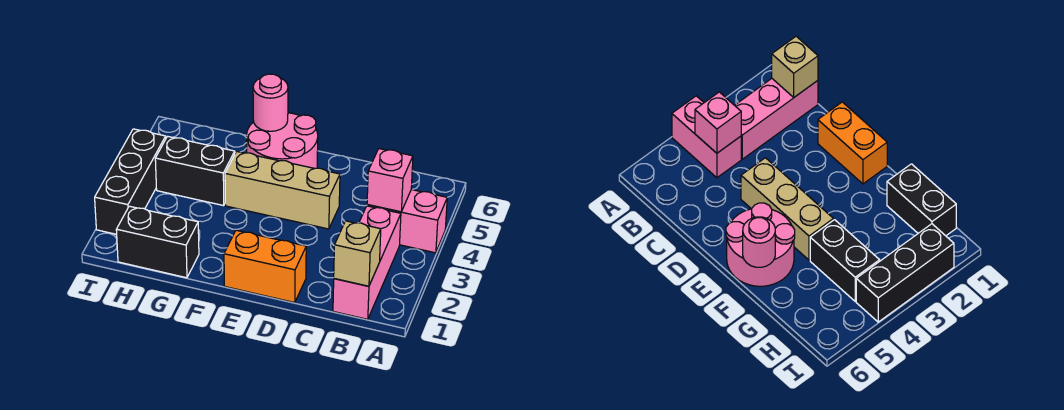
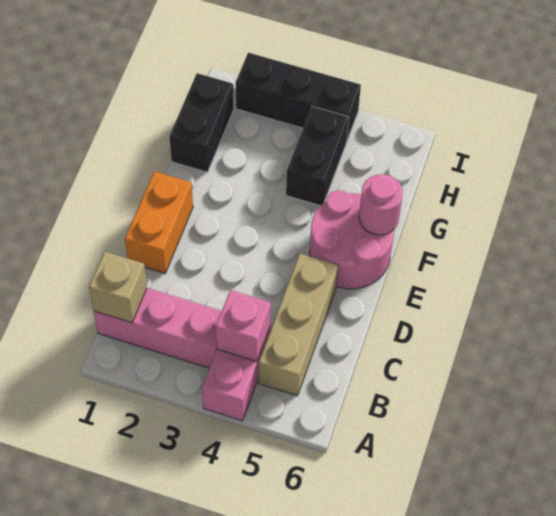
tan 1x3 brick [225,152,340,229] -> tan 1x3 brick moved to [259,254,338,396]

